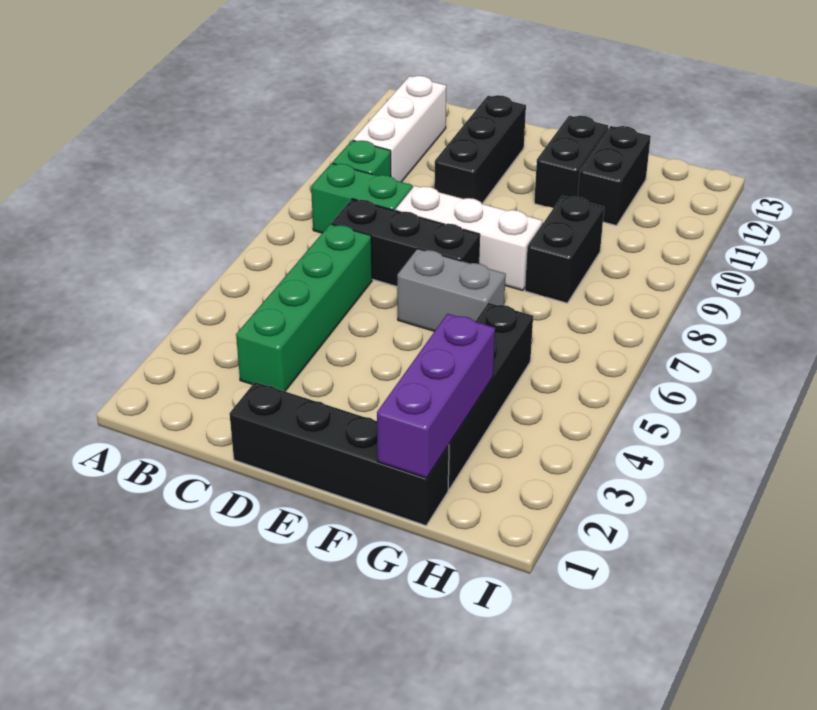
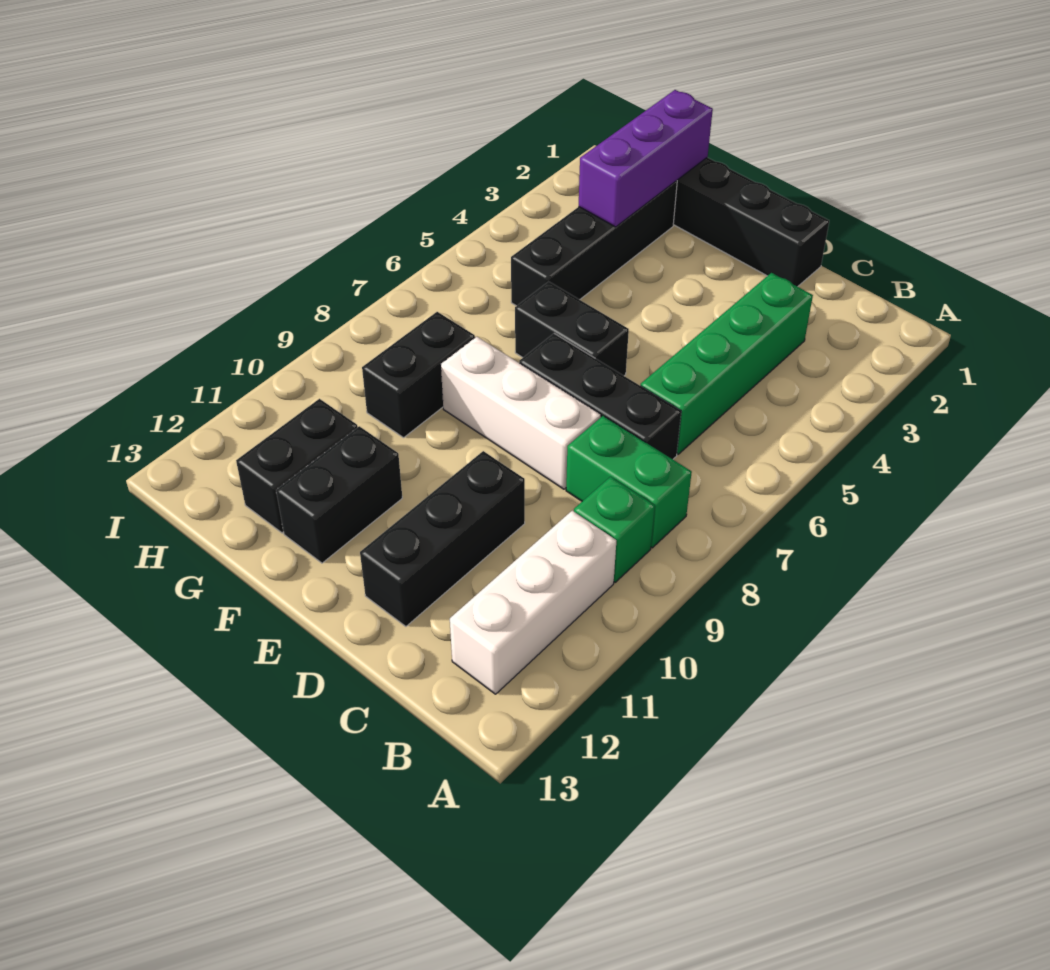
grey 1x2 brick [397,249,506,331] -> black 1x2 brick [515,281,629,376]

